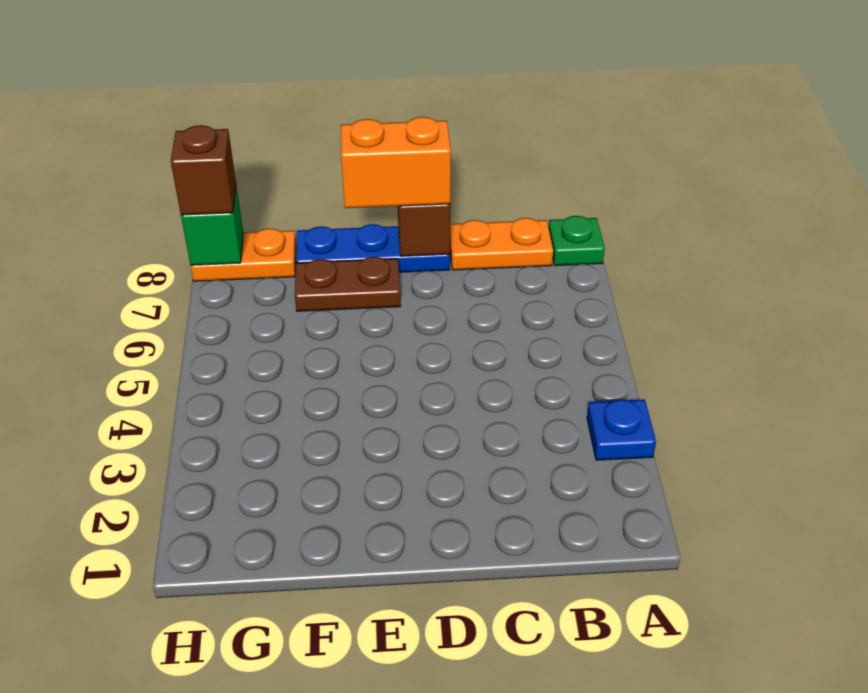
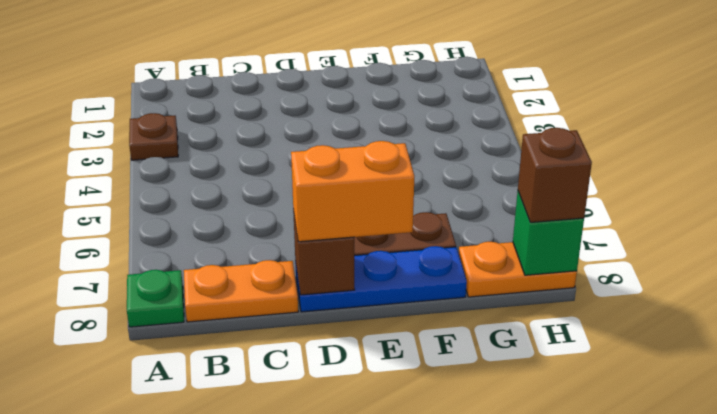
blue 1x1 plate [587,399,656,460] -> brown 1x1 plate [129,113,178,160]

